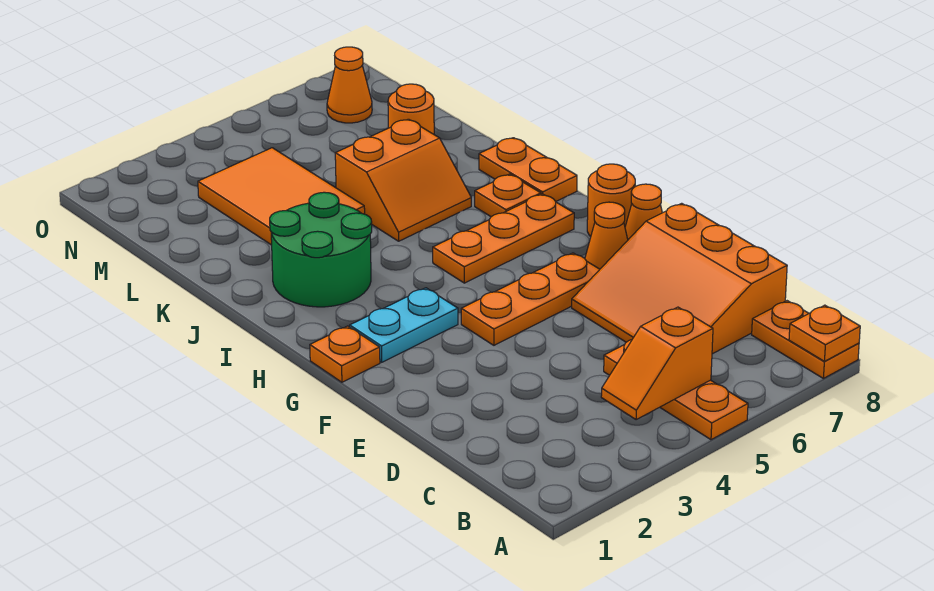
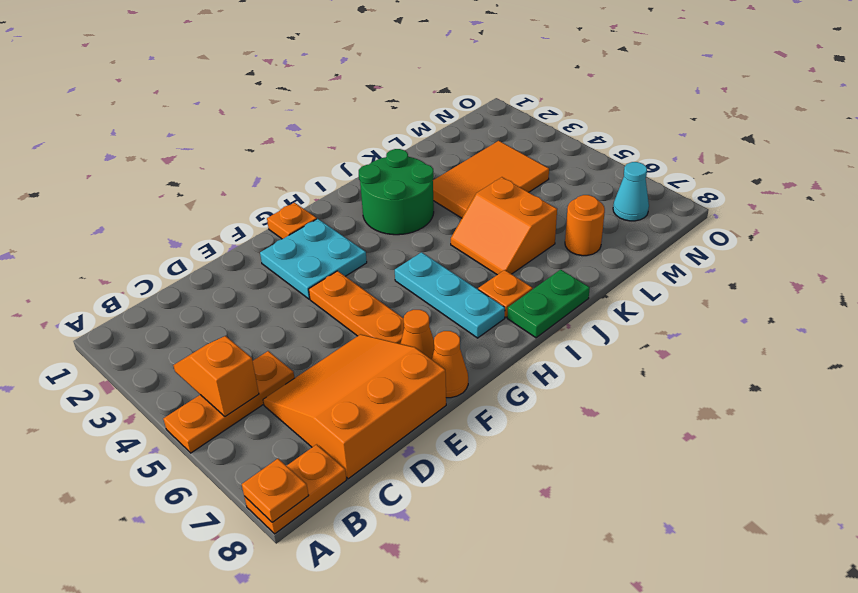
cyan 1x2 plate [350,288,458,362] -> cyan 2x2 plate [260,219,367,299]
orange 1x1 round brick [587,164,635,237] -> none
orange 1x3 plate [433,194,574,283] -> cyan 1x3 plate [395,252,505,338]
orange 1x2 plate [479,138,577,201] -> green 1x2 plate [507,270,590,338]
orange 1x1 cone [327,47,372,123] -> cyan 1x1 cone [613,162,649,221]

